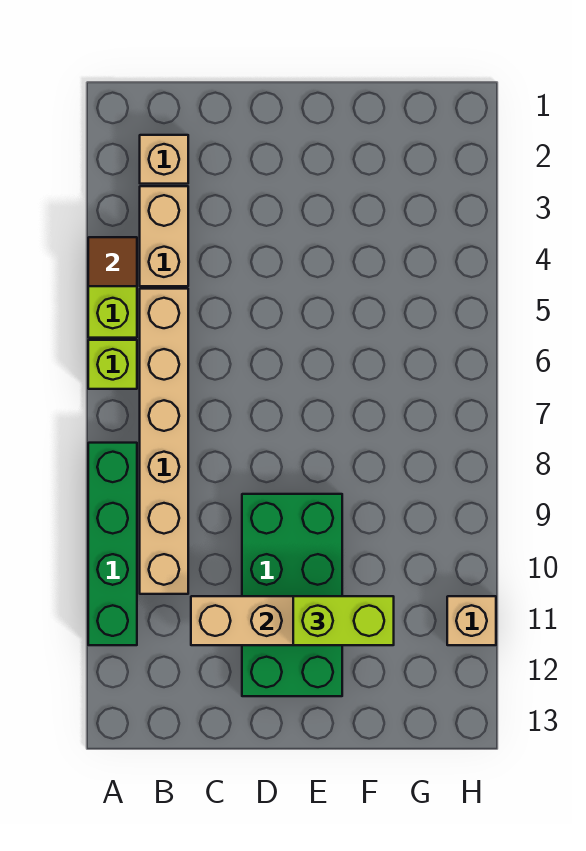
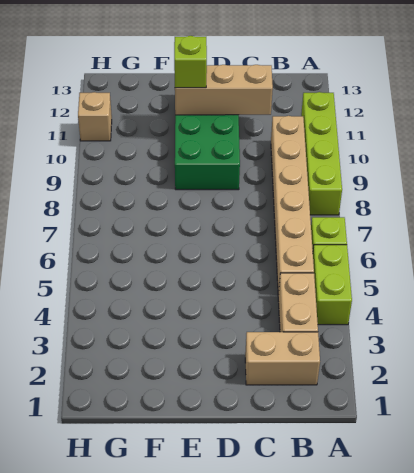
brown 1x1 tile [88,237,137,286] -> none
green 1x4 brick [88,443,137,645] -> lime 1x4 brick [301,92,342,215]
tan 1x1 brick [140,135,188,184] -> tan 1x2 brick [245,332,320,385]
lime 1x2 brick [293,596,394,645] -> lime 1x1 brick [174,36,207,88]

